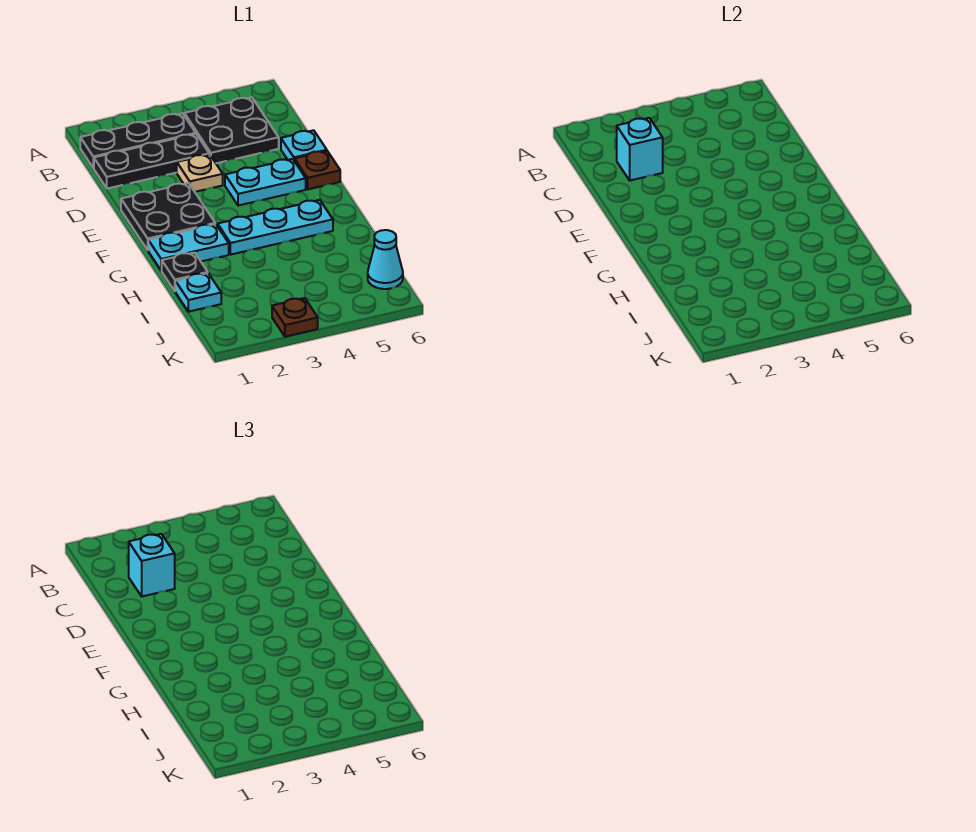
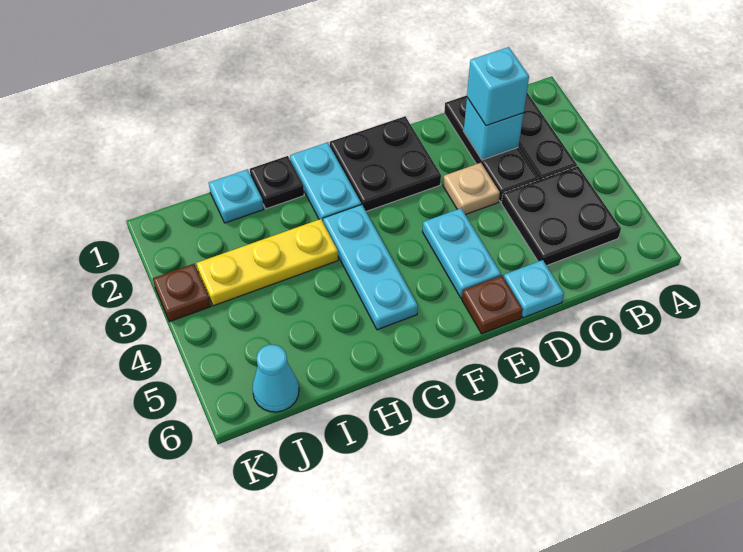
none -> yellow 1x3 plate [196,219,338,306]

